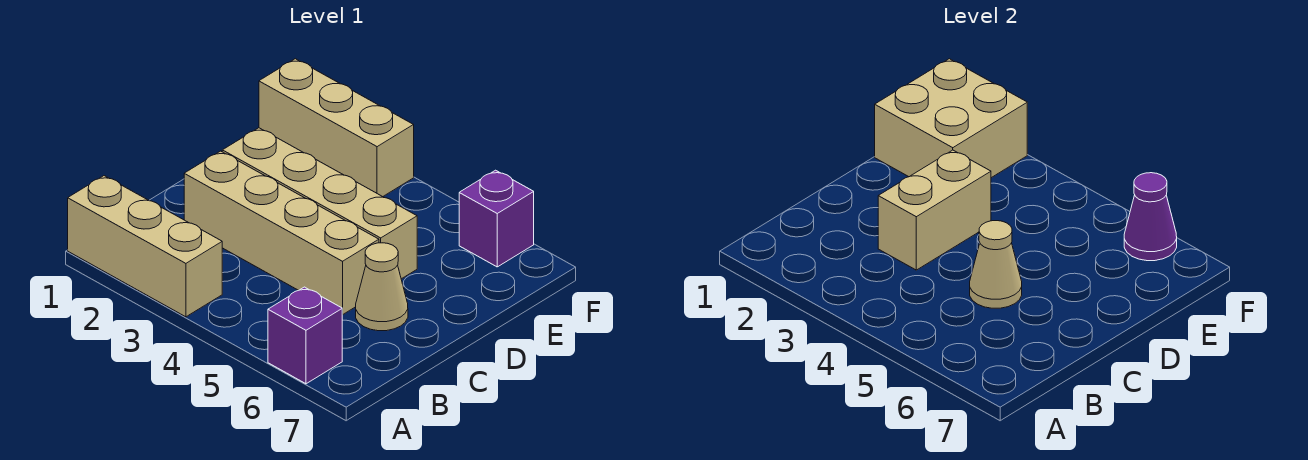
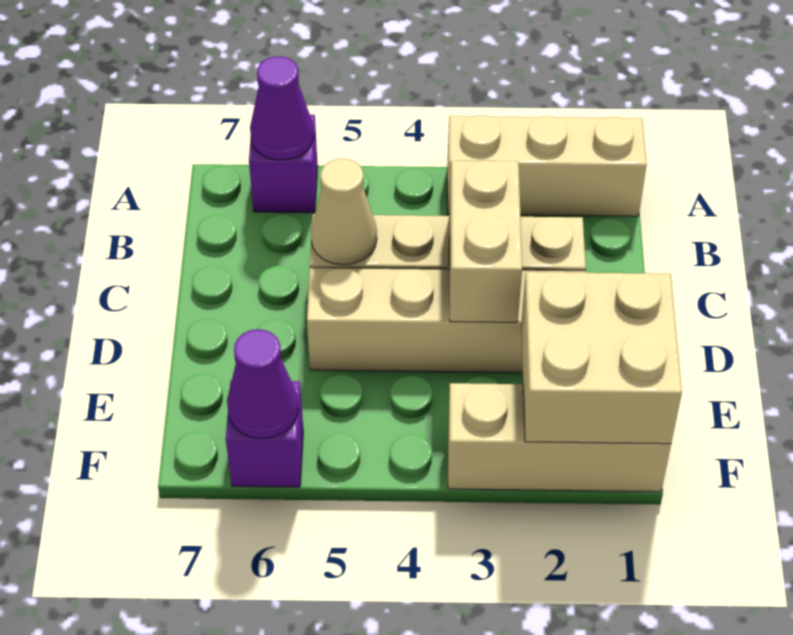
none -> purple 1x1 cone [250,56,314,160]
tan 1x1 cone [356,243,408,331] -> none

